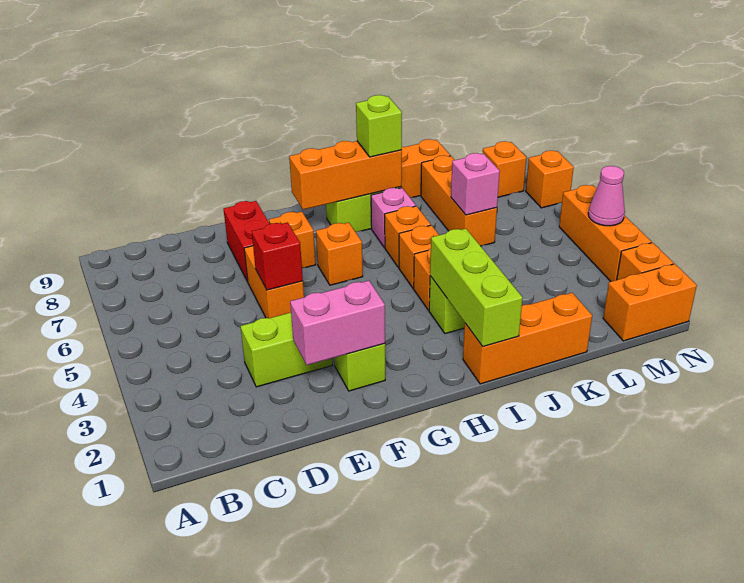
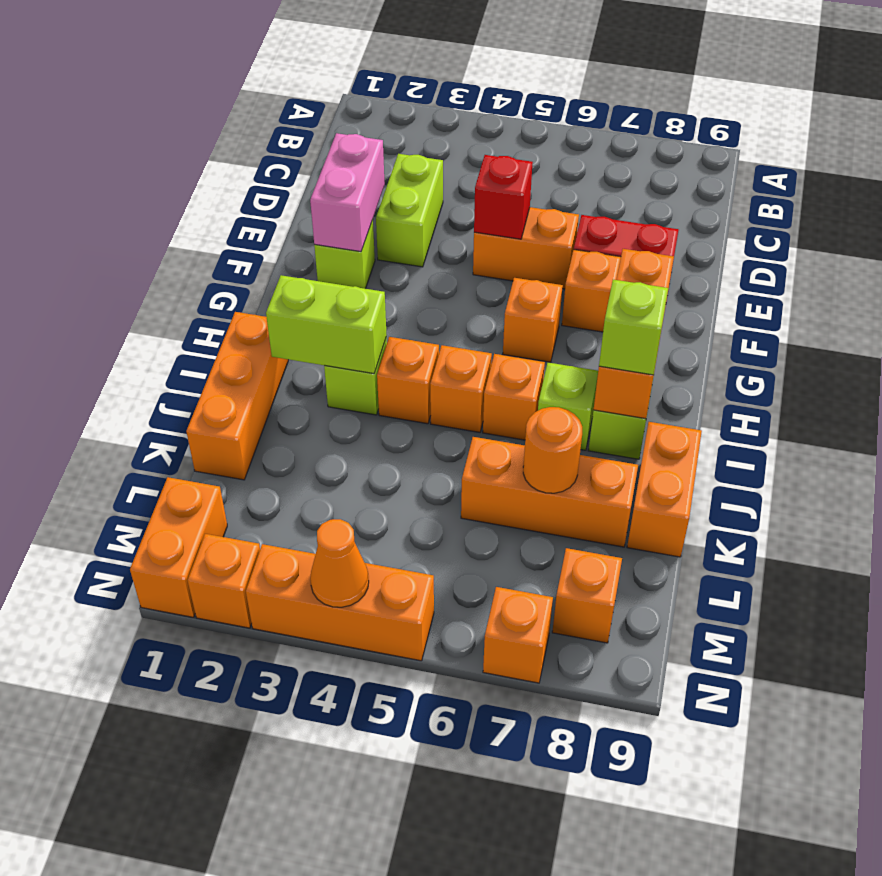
lime 1x3 brick [430,228,523,346] -> lime 1x2 brick [266,275,387,374]
pink 1x1 brick [371,188,416,248] -> lime 1x1 brick [538,363,598,450]
pink 1x1 brick [451,153,500,215] -> none
none -> orange 1x1 round brick [523,407,582,493]
pink 1x1 cone [588,166,625,226] -> orange 1x1 cone [310,519,369,607]

